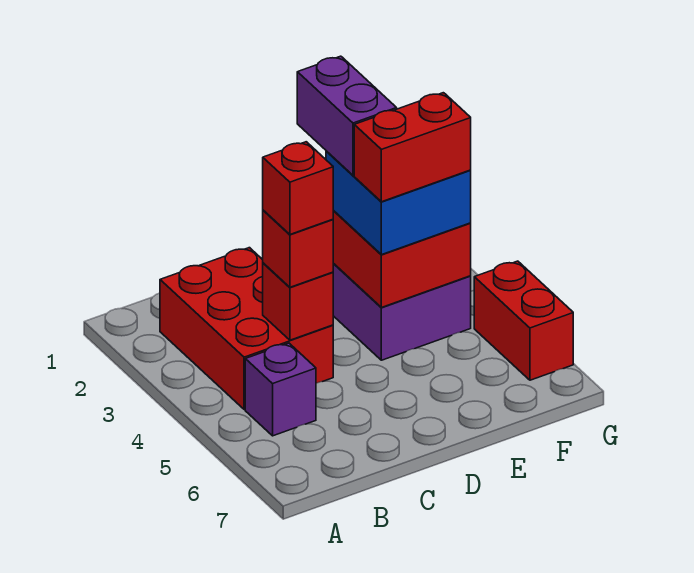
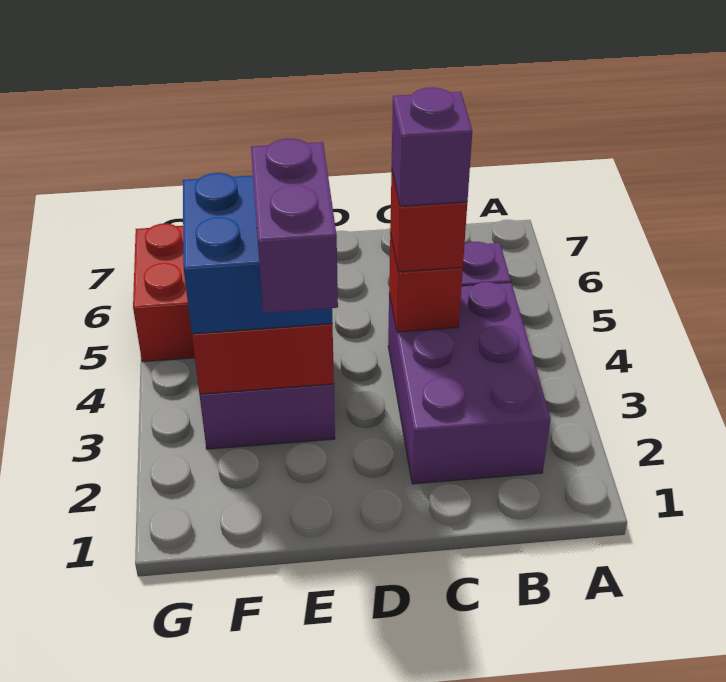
red 2x3 brick [160,248,333,410] -> purple 2x3 brick [388,282,550,484]
red 1x1 brick [263,142,333,234] -> purple 1x1 brick [392,87,472,206]
red 1x2 brick [354,93,471,202] -> none

